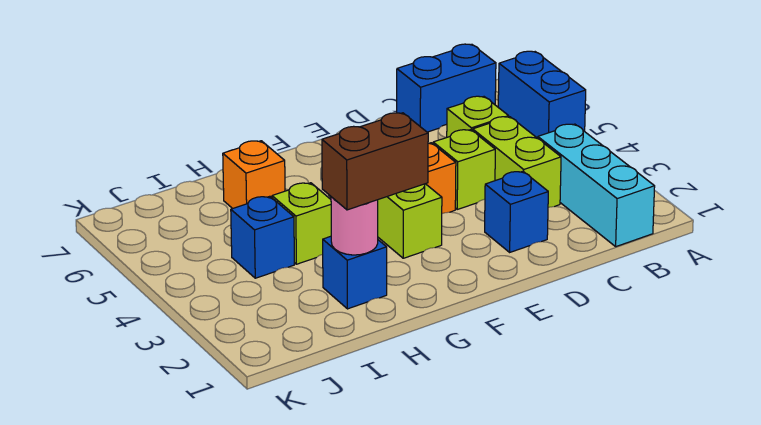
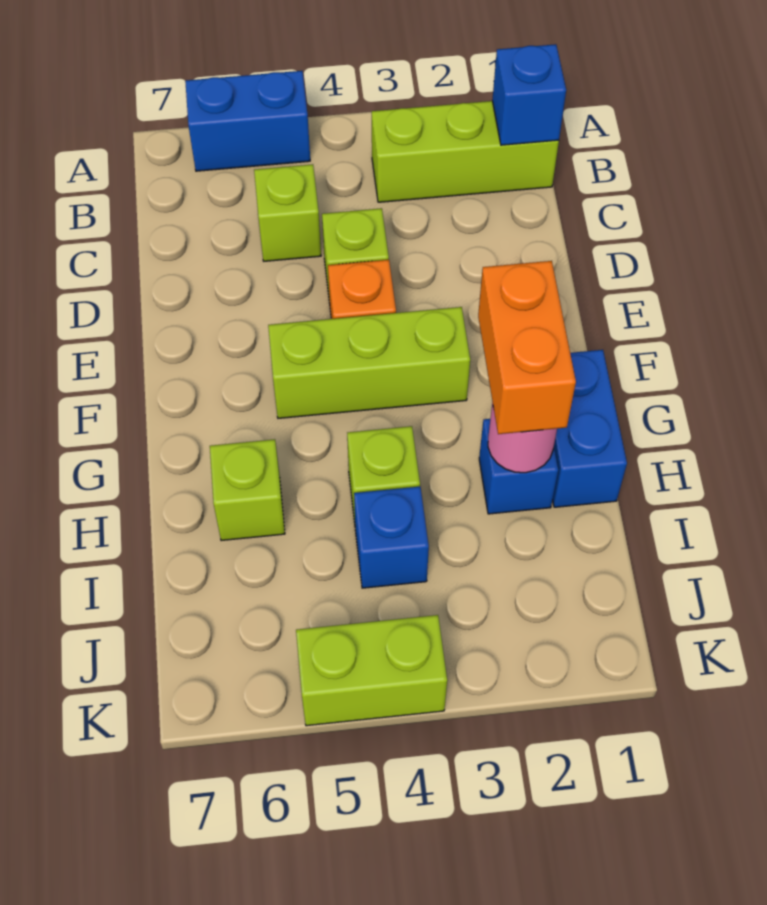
cyan 1x3 brick [538,124,655,247] -> lime 1x3 brick [372,101,559,202]
blue 1x2 brick [397,44,496,132] -> blue 1x2 brick moved to [553,350,627,507]
lime 1x2 brick [473,117,561,208] -> lime 1x2 brick moved to [296,615,447,726]
blue 1x1 brick [485,171,548,252] -> blue 1x1 brick moved to [492,44,566,145]
brown 1x2 brick [322,113,428,210] -> orange 1x2 brick [478,261,576,434]
orange 1x1 brick [223,141,285,209] -> lime 1x1 brick [210,439,285,541]

